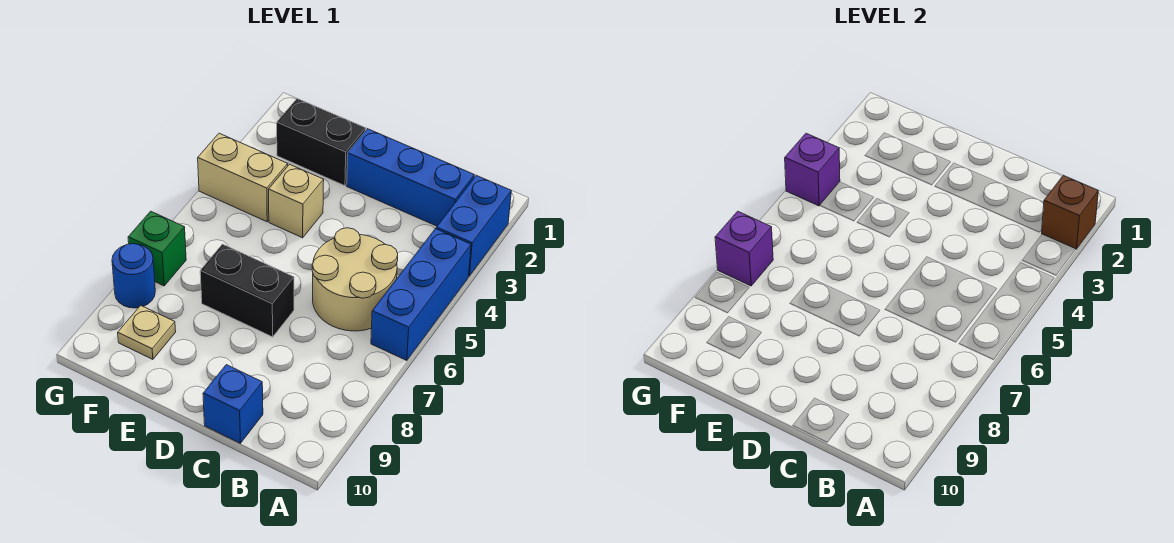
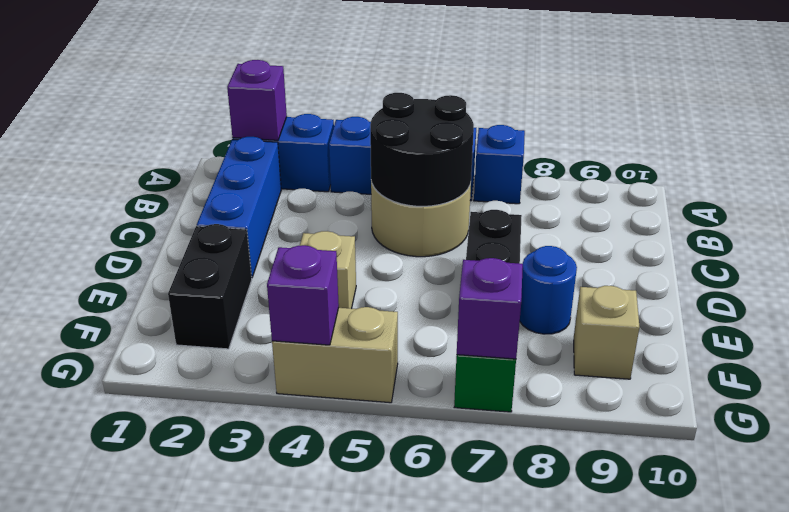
brown 1x1 brick [1042,175,1098,249] -> purple 1x1 brick [227,60,287,140]
none -> black 2x2 round brick [370,93,474,206]
blue 1x1 brick [203,365,263,443] -> blue 1x1 brick moved to [474,125,525,204]
tan 1x2 brick [198,133,288,222] -> tan 1x2 brick turned to [272,307,398,403]
tan 1x1 plate [118,305,176,359] -> tan 1x1 brick [574,286,639,379]
blue 1x1 round brick [112,244,155,308] -> blue 1x1 round brick moved to [520,246,577,334]

